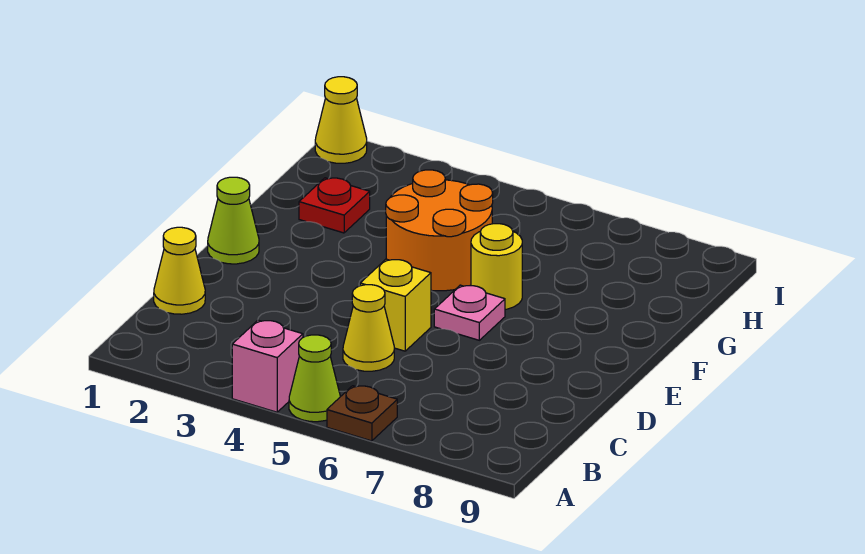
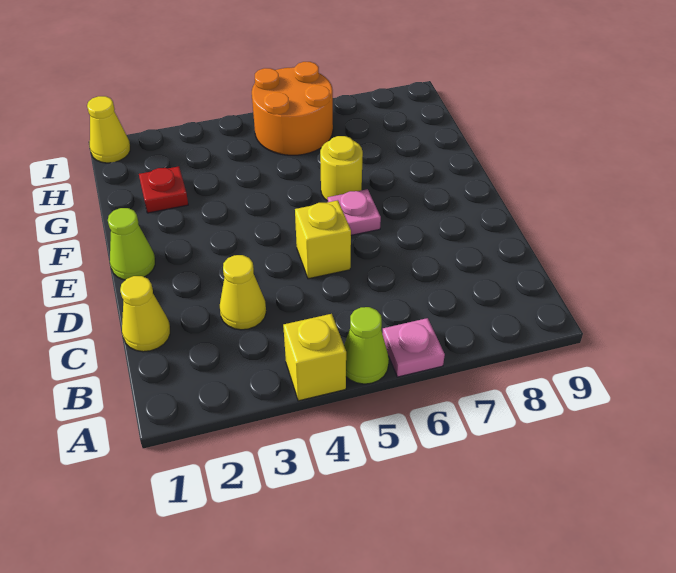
pink 1x1 brick [232,320,303,412] -> yellow 1x1 brick [283,314,346,401]
brown 1x1 plate [327,386,397,441] -> pink 1x1 plate [382,318,445,377]
yellow 1x1 cone [343,285,394,371] -> yellow 1x1 cone moved to [220,255,266,330]
orange 2x2 round brick [386,170,493,291] -> orange 2x2 round brick moved to [252,62,333,155]

